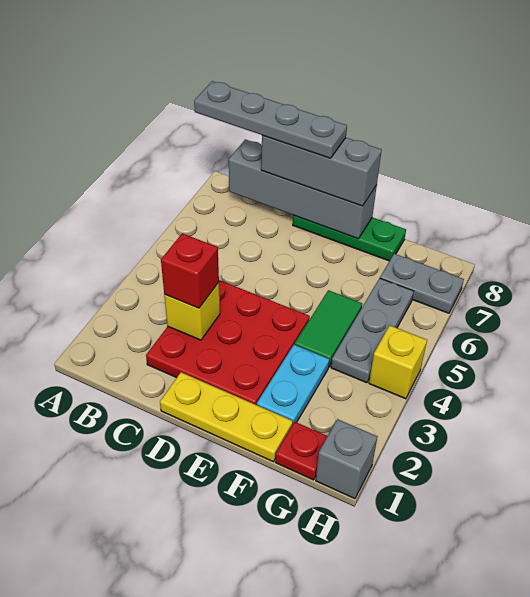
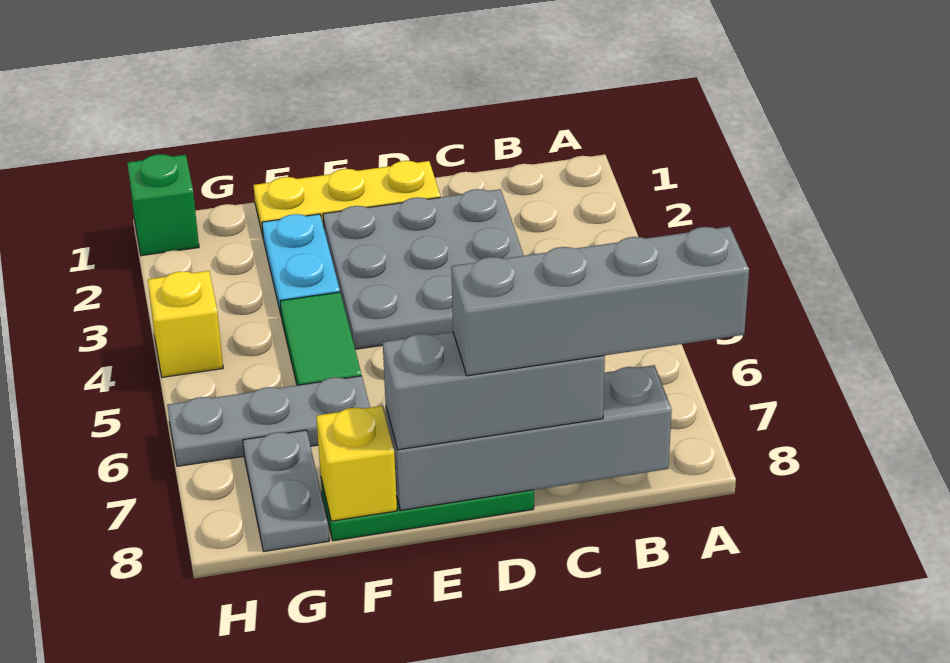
grey 1x4 plate [194,81,347,158] -> grey 1x4 brick [451,227,749,376]
red 3x3 plate [146,280,310,405] -> grey 3x3 plate [323,189,524,349]
yellow 1x1 brick [164,282,220,340] -> yellow 1x1 brick moved to [316,406,397,521]
red 1x1 brick [161,233,219,308] -> none
red 1x1 plate [275,422,328,480] -> none
grey 1x3 plate [331,278,414,383] -> grey 1x3 plate turned to [167,376,370,466]
grey 1x2 plate [380,254,464,313] -> grey 1x2 plate turned to [243,430,329,552]
grey 1x1 brick [316,419,378,499] -> green 1x1 brick [127,154,199,256]

